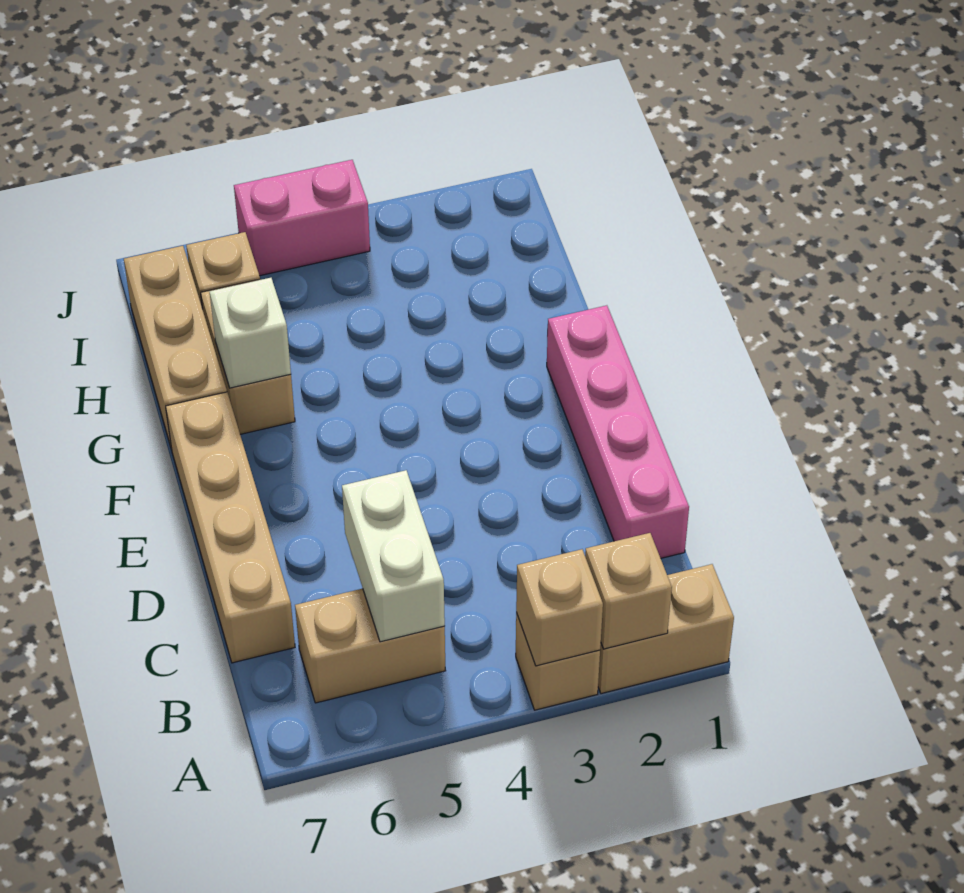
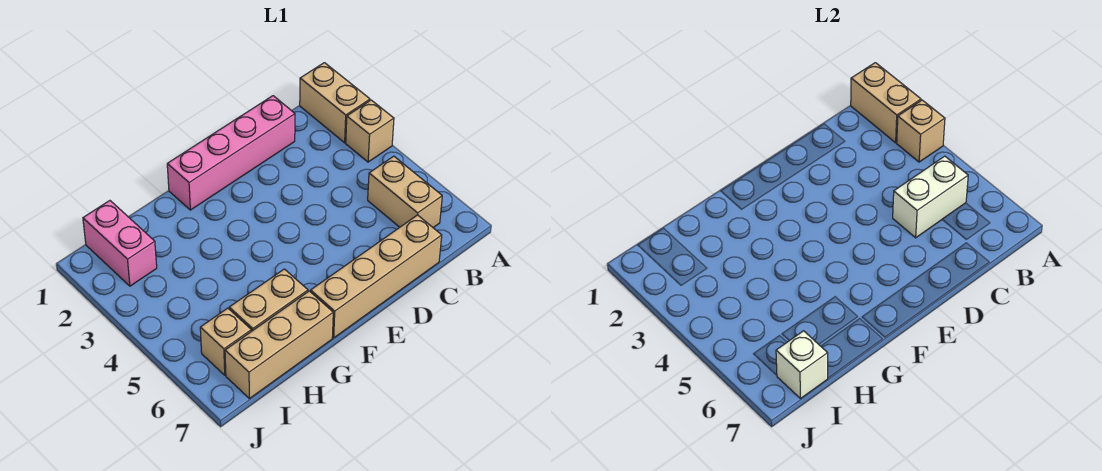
tan 1x1 brick [585,533,672,649] -> tan 1x2 brick [851,63,921,143]
white 1x1 brick [209,278,291,388] -> white 1x1 brick moved to [776,331,828,399]
pink 1x2 brick [234,160,370,276] -> pink 1x2 brick moved to [83,201,157,286]

